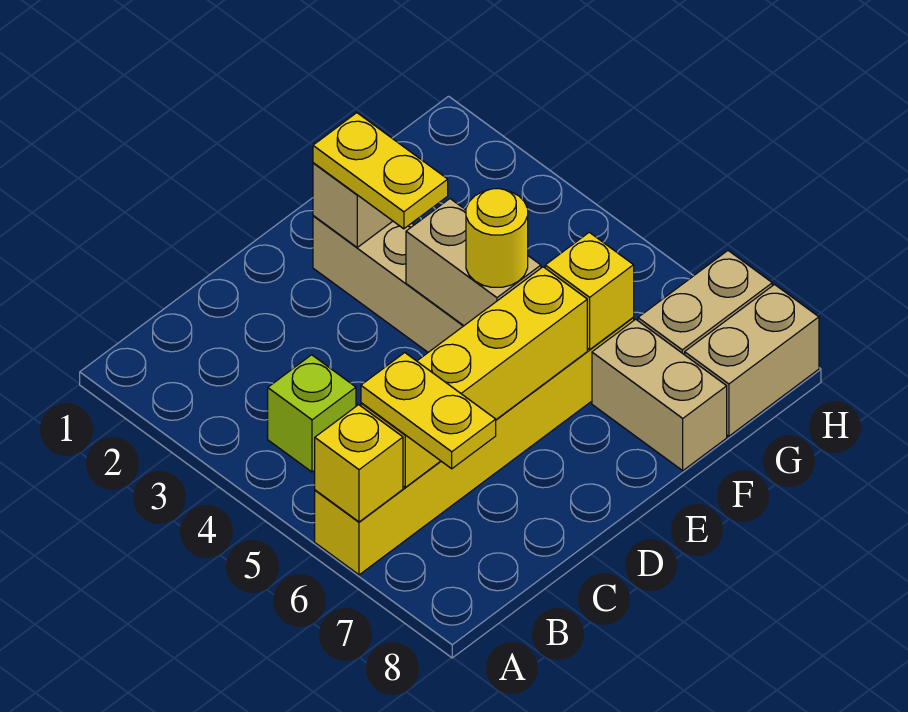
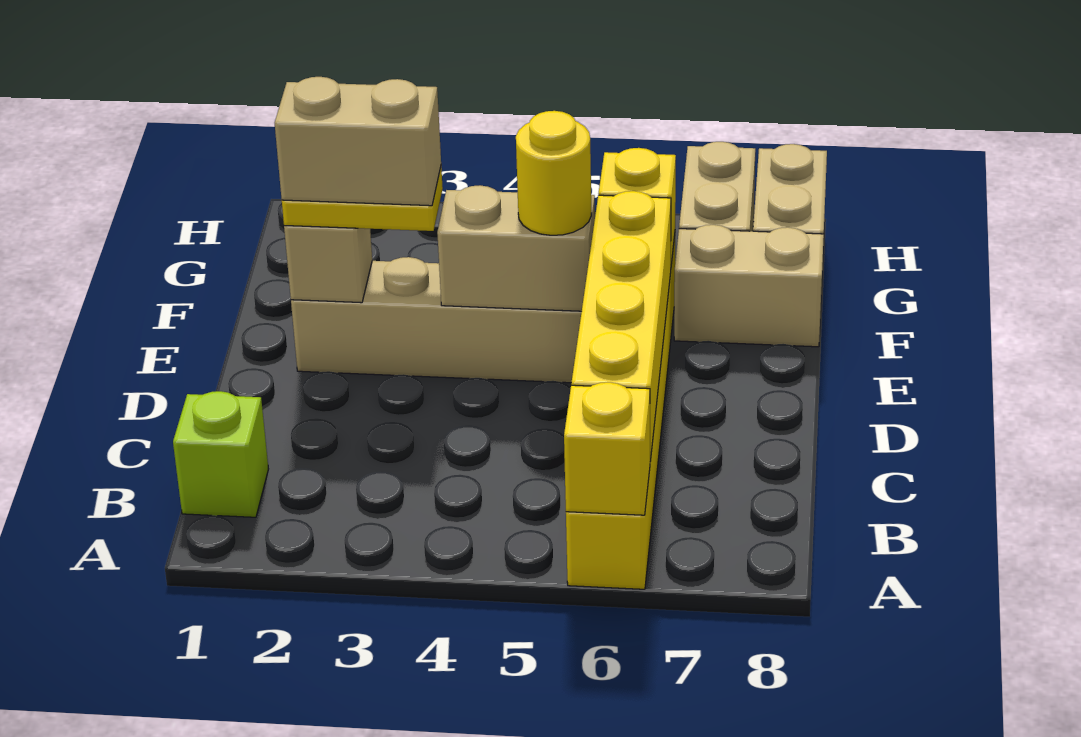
lime 1x1 brick [268,355,356,472] -> lime 1x1 brick moved to [173,391,268,517]
yellow 1x2 plate [361,353,496,469] -> none
none -> tan 1x2 brick [275,77,441,206]

